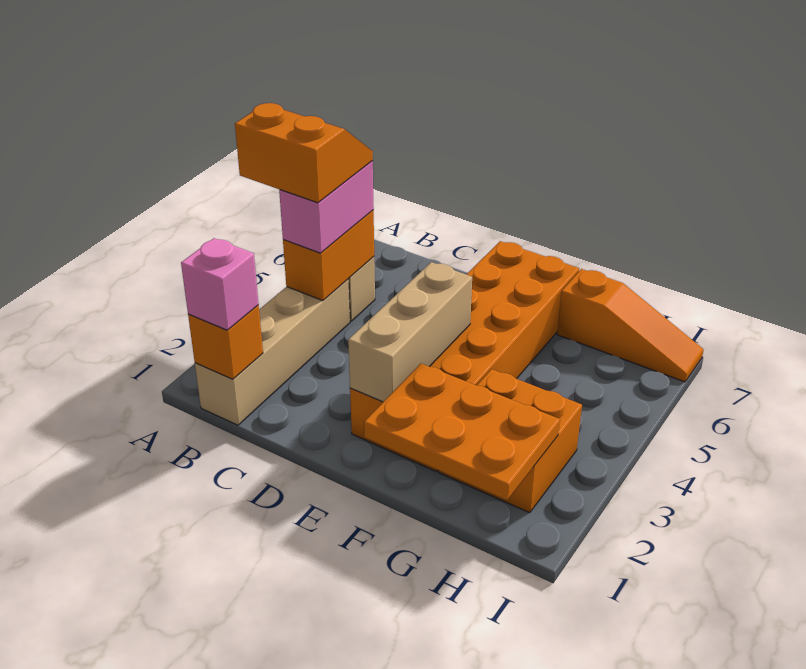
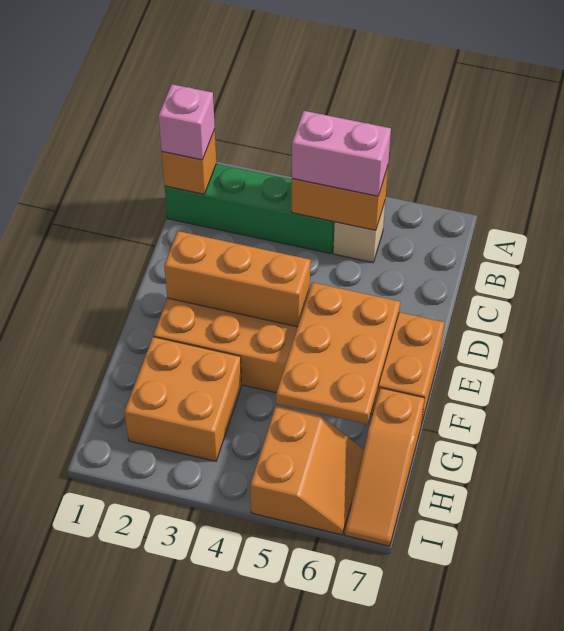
orange 2x2 slope [235,103,373,203] -> orange 2x2 slope moved to [250,406,364,535]
tan 1x4 brick [195,279,350,425] -> green 1x4 brick [165,164,335,254]
tan 1x3 brick [348,262,472,402] -> orange 1x3 brick [164,231,310,327]
orange 2x3 plate [364,364,560,500] -> orange 2x3 plate moved to [276,282,400,424]

